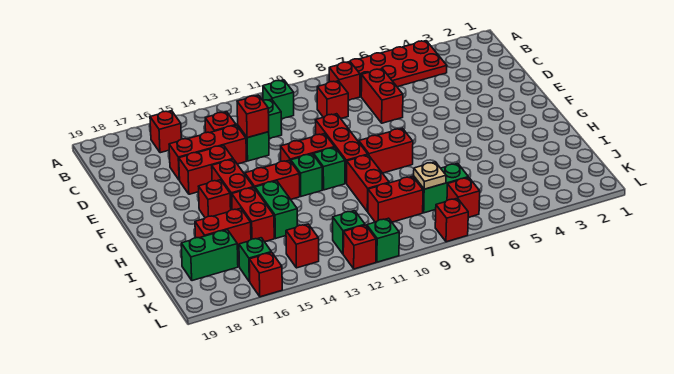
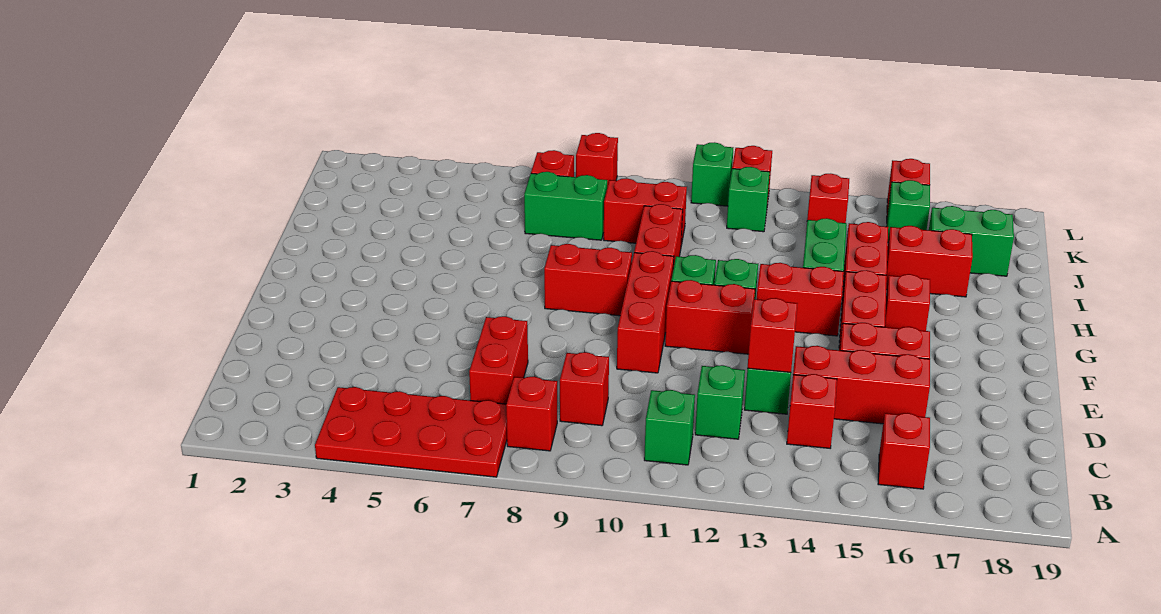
tan 1x1 plate [414,162,446,189] -> none

